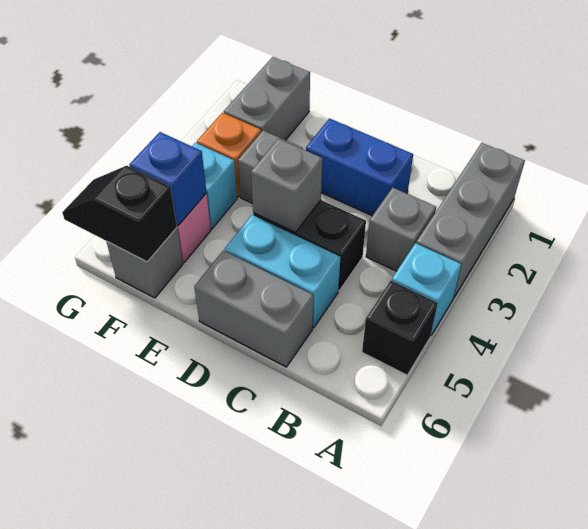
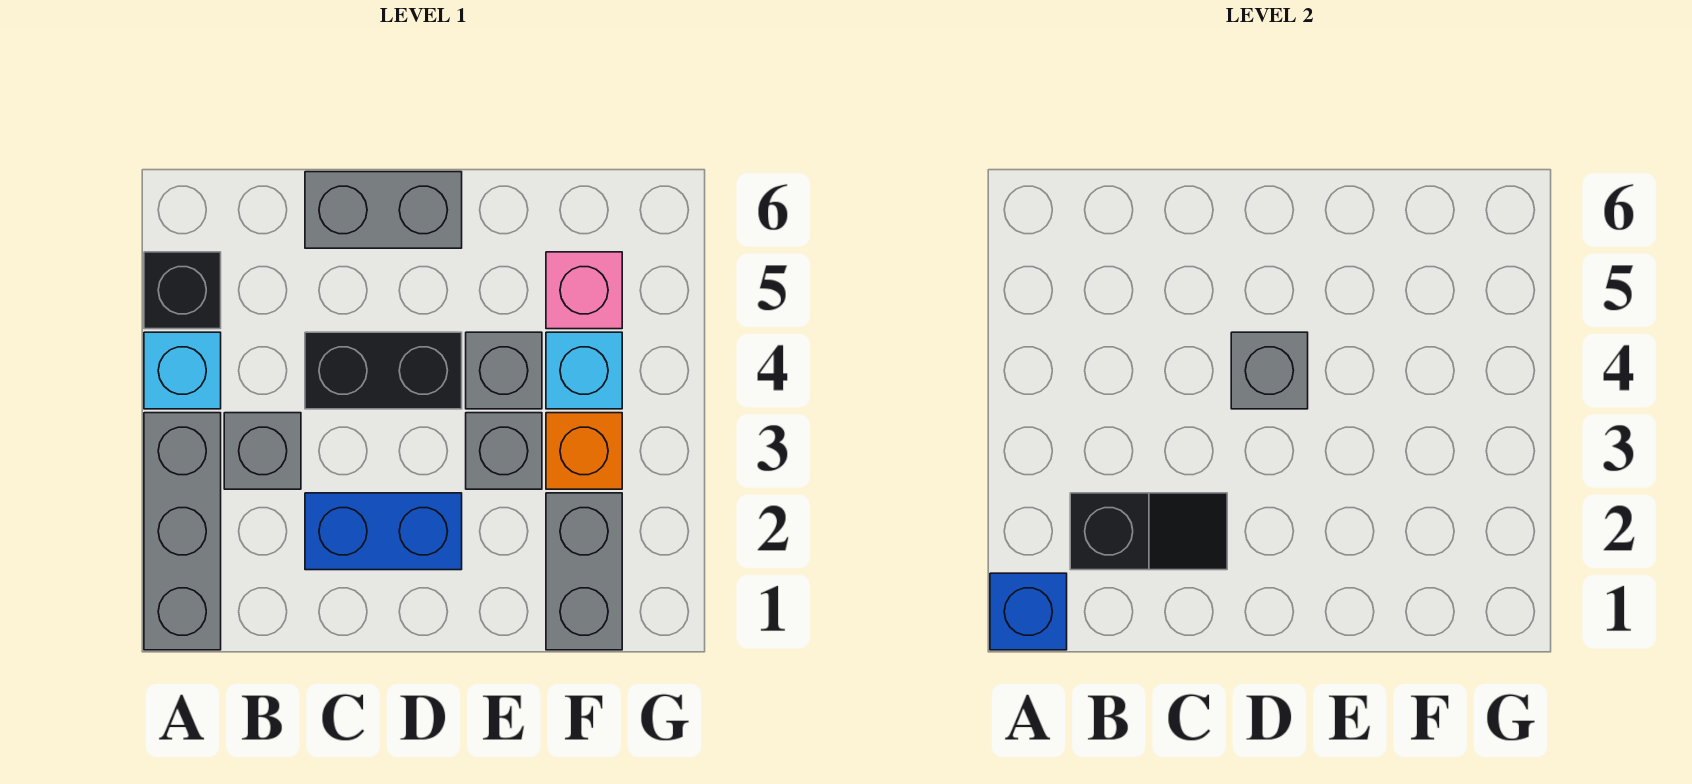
cyan 1x2 brick [225,215,341,328] -> none
blue 1x1 brick [130,132,206,225] -> blue 1x1 brick moved to [990,573,1067,650]
grey 1x1 brick [106,228,183,298] -> grey 1x1 brick moved to [466,332,542,409]
black 1x2 slope [62,166,177,262] -> black 1x2 slope moved to [1070,493,1227,570]

